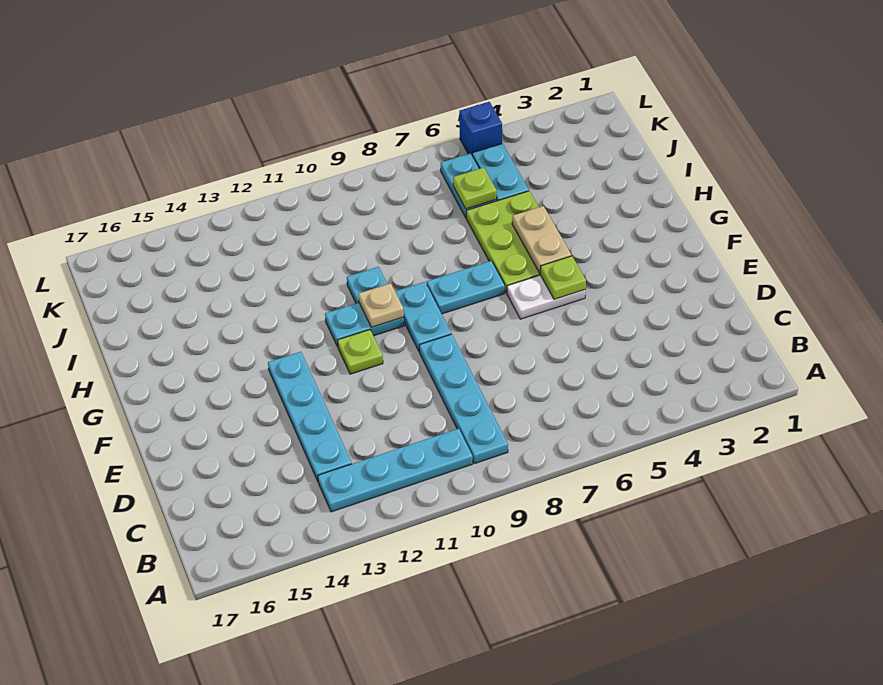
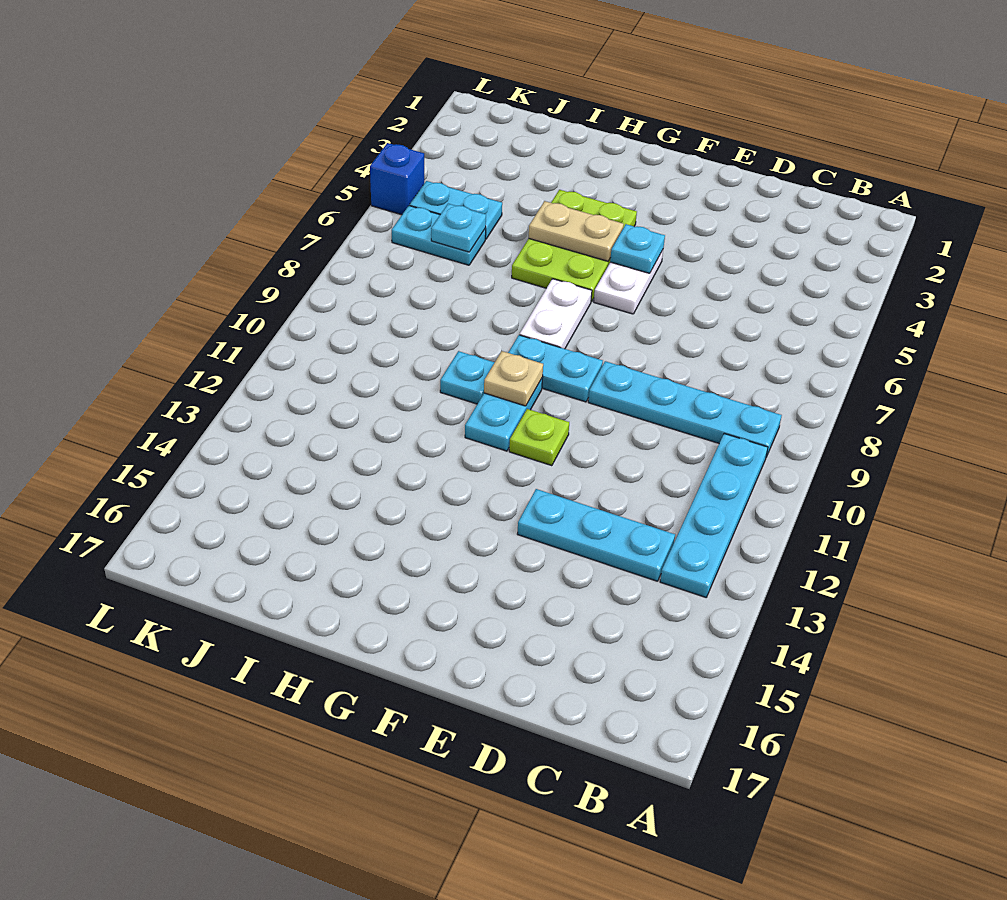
cyan 1x4 plate [268,352,352,481] -> cyan 1x3 plate [517,489,675,581]
lime 1x1 plate [540,256,586,299] -> cyan 1x1 plate [610,224,665,273]
lime 2x3 plate [466,191,540,293] -> lime 2x3 plate turned to [512,190,637,302]
cyan 1x2 plate [427,261,505,314] -> white 1x2 plate [520,279,592,349]
lime 1x1 plate [453,168,497,209] -> cyan 1x1 plate [431,204,486,252]

